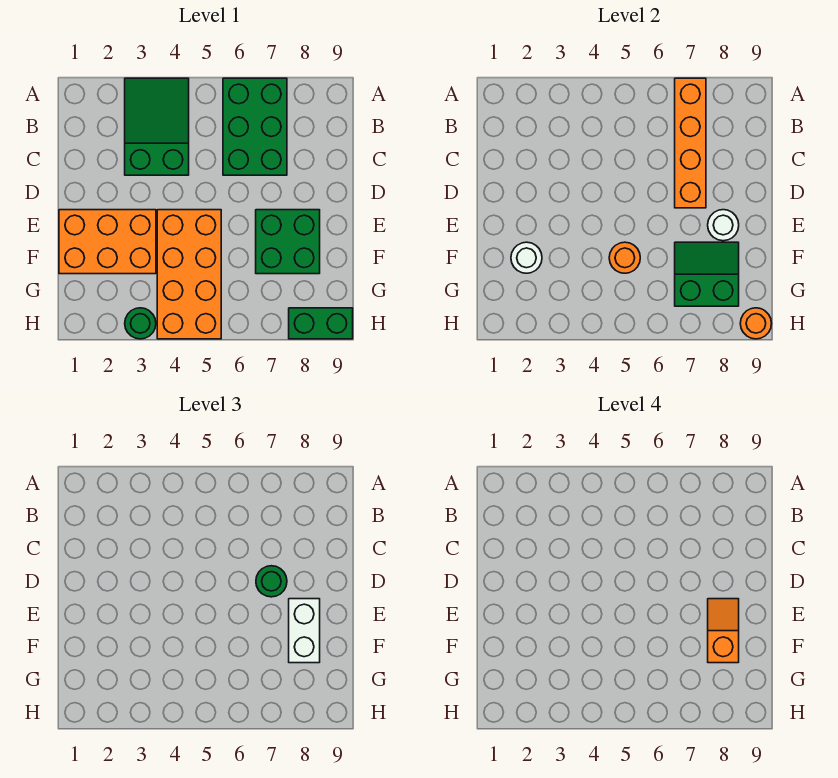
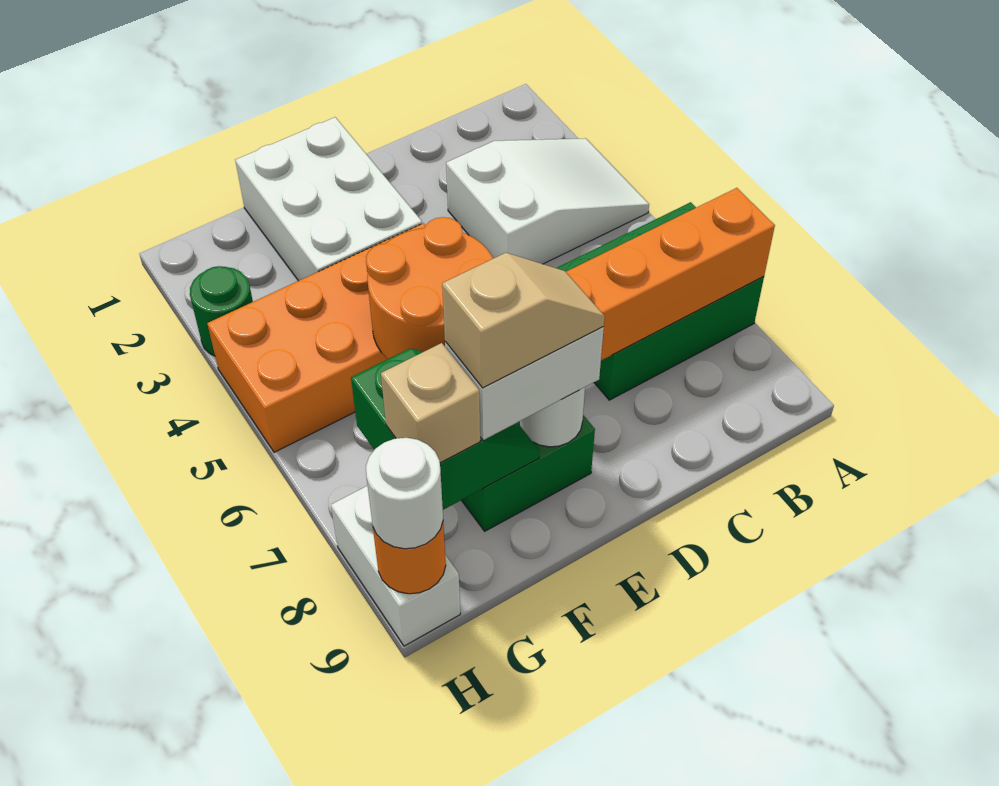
green 2x3 slope [125,78,189,175] -> white 2x3 slope [446,138,649,264]
green 1x1 round brick [256,566,287,597] -> none
orange 2x3 brick [59,210,156,274] -> white 2x3 brick [235,117,422,281]
orange 1x2 slope [708,599,739,663] -> tan 1x2 slope [442,253,605,388]
white 1x1 round brick [511,242,542,273] -> white 1x1 round brick moved to [366,438,443,549]
orange 1x1 round brick [609,242,640,273] -> orange 2x2 round brick [366,217,493,359]
none -> tan 1x1 brick [381,343,480,463]
green 1x2 brick [289,308,353,339] -> white 1x2 brick [331,486,460,646]

